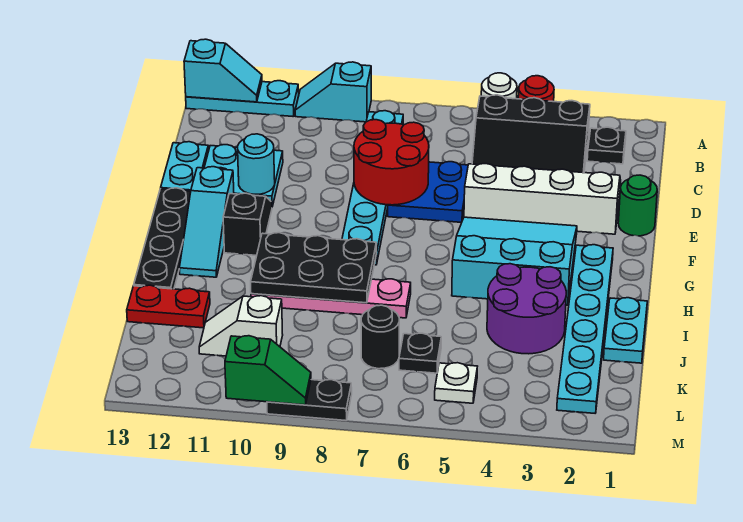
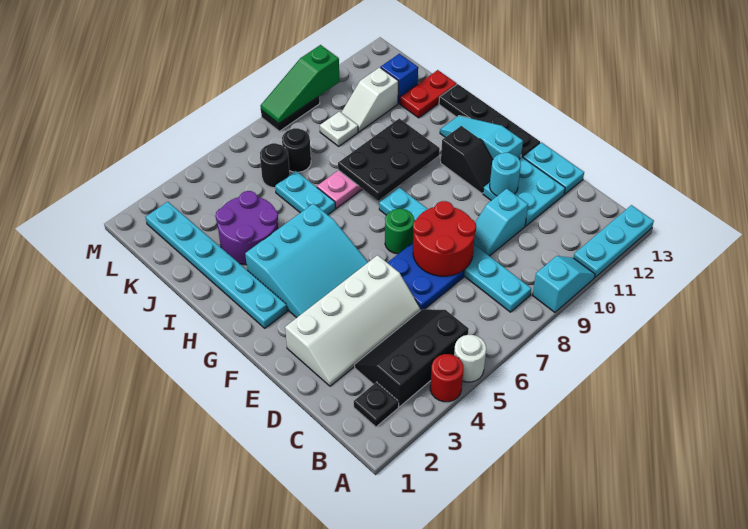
cyan 1x2 slope [184,39,262,102] -> cyan 1x2 slope moved to [474,189,528,256]
green 1x1 round brick [618,175,657,236] -> green 1x1 round brick moved to [385,209,414,254]
cyan 1x2 plate [604,298,647,363] -> cyan 1x2 plate moved to [275,171,335,215]
black 1x1 plate [399,333,441,373] -> black 1x1 round brick [260,143,290,188]
white 1x2 slope [199,296,283,356] -> white 1x2 slope turned to [341,67,398,132]
none -> blue 1x1 brick [381,54,418,103]
white 1x1 plate [435,363,477,403] -> white 1x1 plate moved to [320,111,358,146]
green 1x2 slope [225,336,311,405] -> green 1x3 slope [261,45,340,124]

